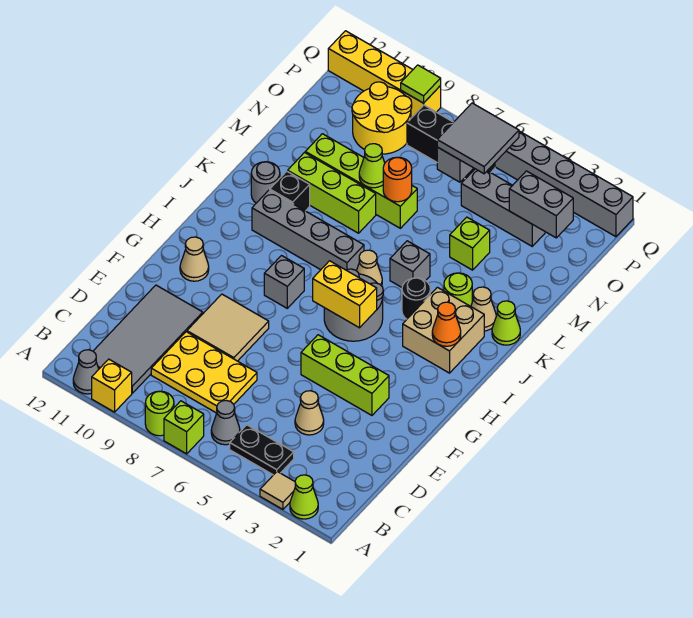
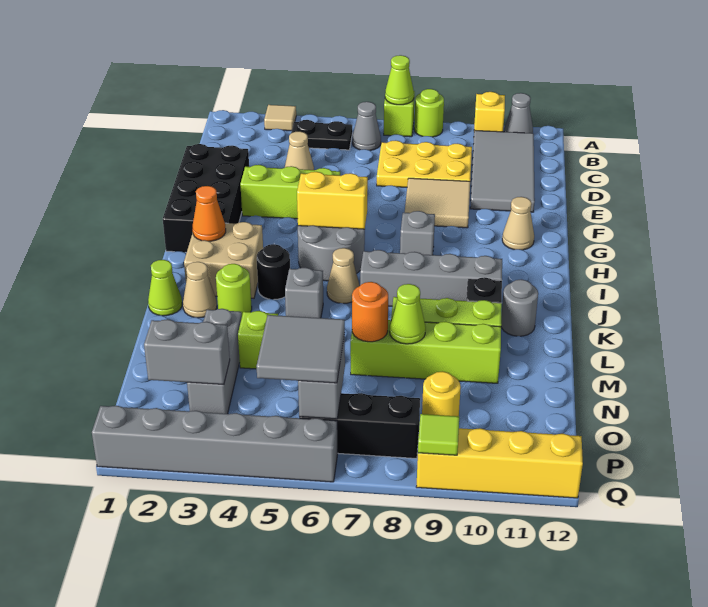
lime 1x1 cone [290,475,318,519] -> lime 1x1 cone moved to [385,55,414,105]
none -> black 2x4 brick [163,144,249,252]
grey 1x3 brick [461,169,546,246] -> grey 1x3 brick turned to [187,309,242,414]
yellow 2x2 round brick [352,82,412,154] -> yellow 1x1 round brick [422,371,461,416]

